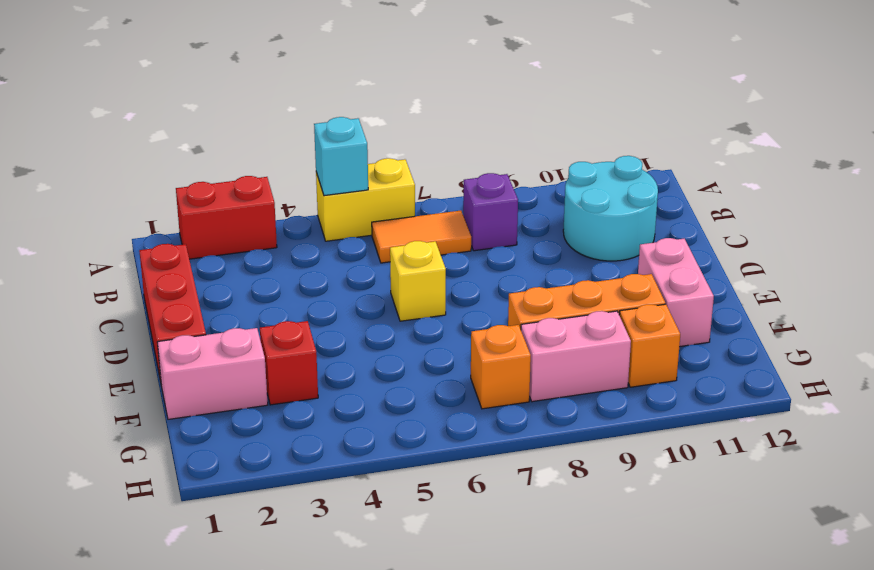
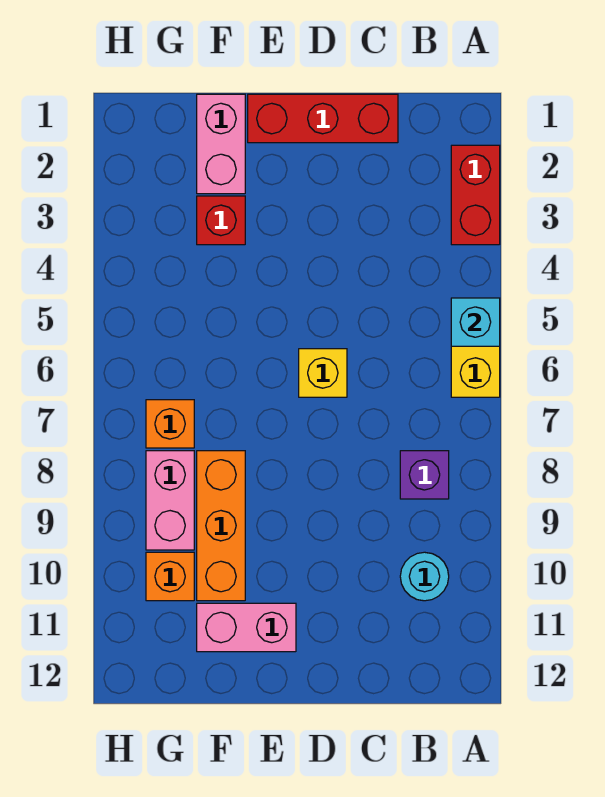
orange 1x2 tile [372,211,471,263] -> none
cyan 2x2 round brick [563,156,658,261] -> cyan 1x1 round brick [400,552,449,601]

